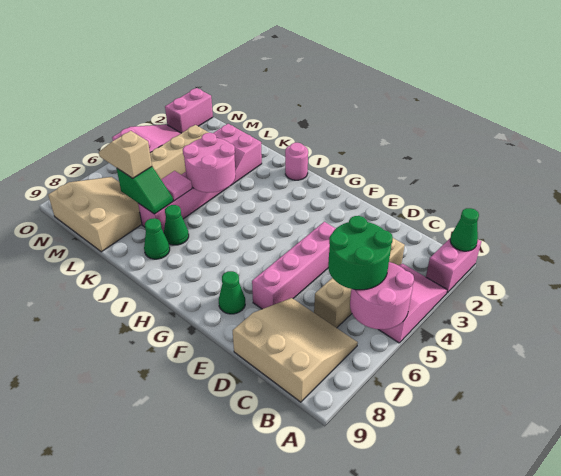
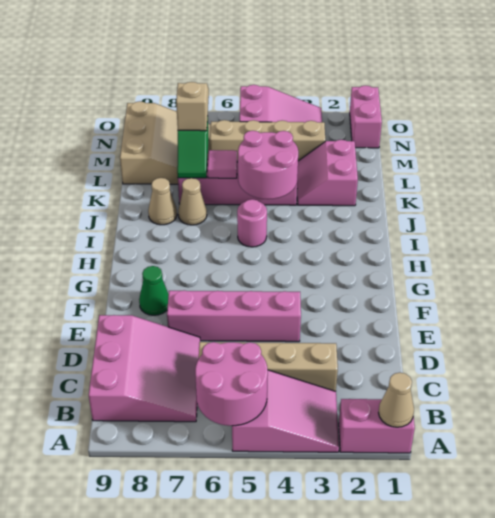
green 1x1 cone [450,208,479,251] -> tan 1x1 cone [379,373,414,427]
green 2x2 round brick [328,216,393,290] -> none
tan 3x3 slope [233,298,358,402] -> pink 3x3 slope [89,315,200,422]
pink 1x1 round brick [285,143,308,180] -> pink 1x1 round brick moved to [237,199,267,247]
green 1x1 cone [164,205,189,245] -> tan 1x1 cone [178,178,207,225]
green 1x1 cone [144,218,170,259] -> tan 1x1 cone [148,178,177,225]
pink 1x2 brick [165,88,213,133] -> pink 1x2 brick turned to [350,86,382,148]

